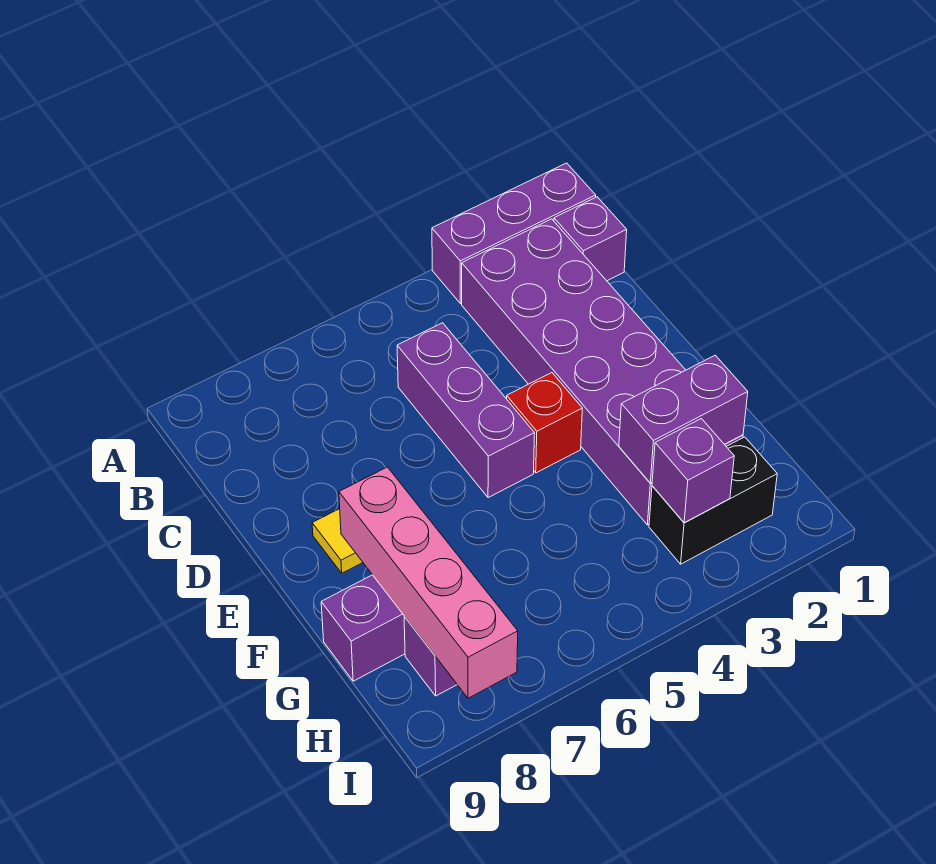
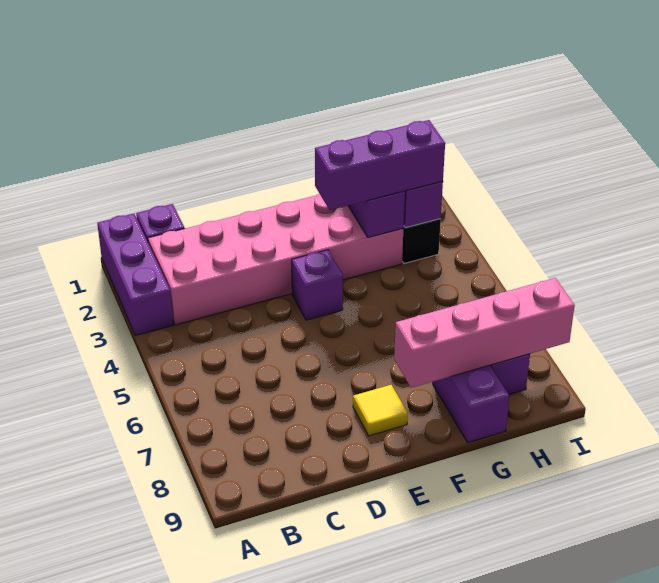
purple 2x6 brick [462,219,743,525] -> pink 2x6 brick [148,194,403,325]
purple 1x3 brick [397,323,535,498] -> purple 1x3 brick moved to [315,120,445,210]
red 1x1 brick [507,373,582,473] -> purple 1x1 brick [292,250,343,320]

